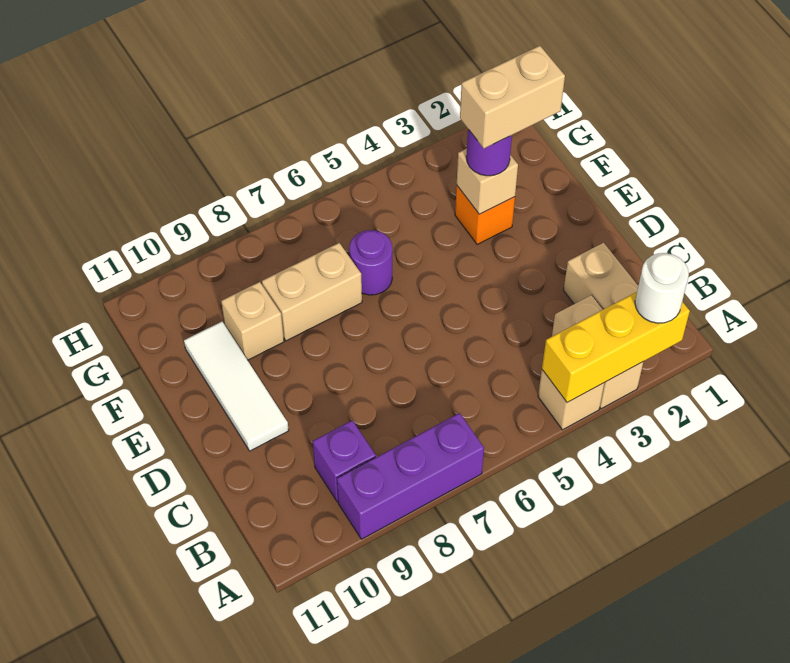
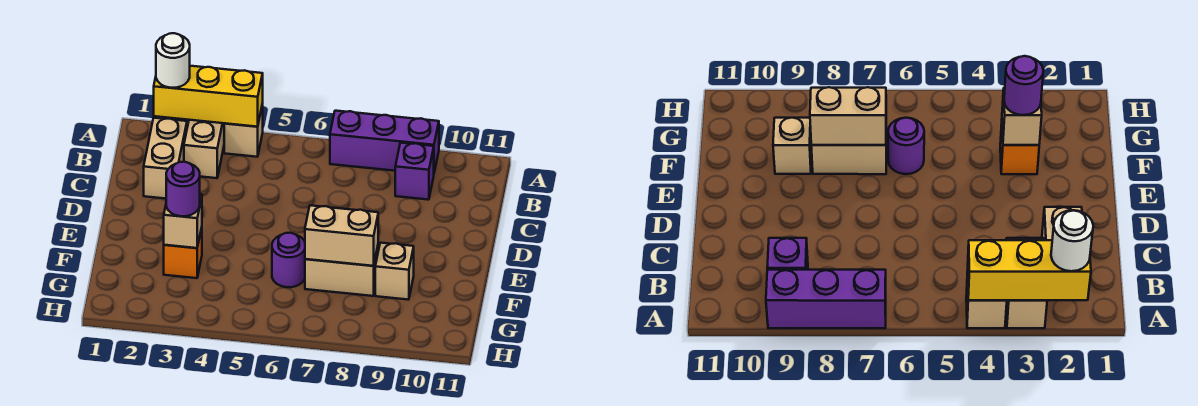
white 1x3 tile [184,322,289,451] -> none
tan 1x2 brick [460,46,565,148] -> tan 1x2 brick moved to [305,205,378,266]

